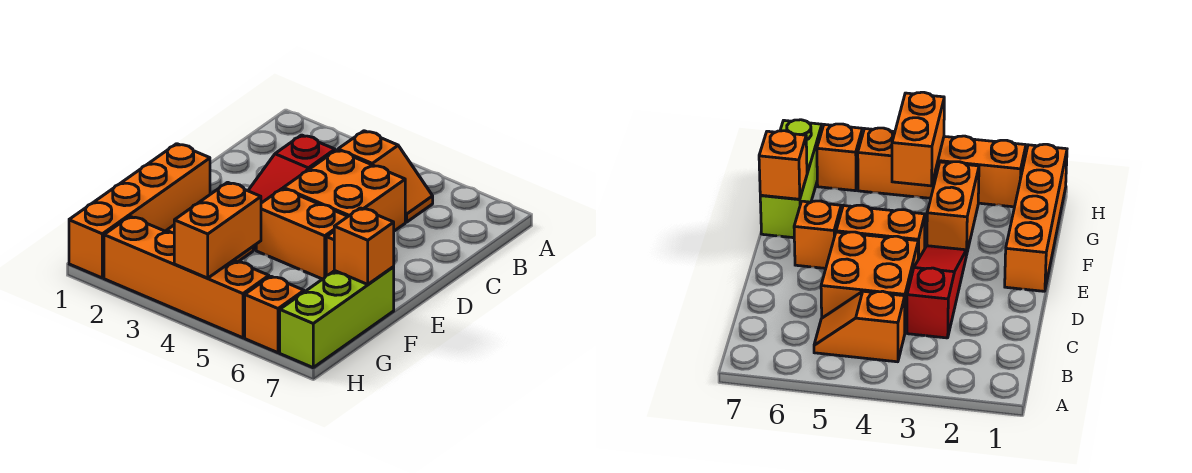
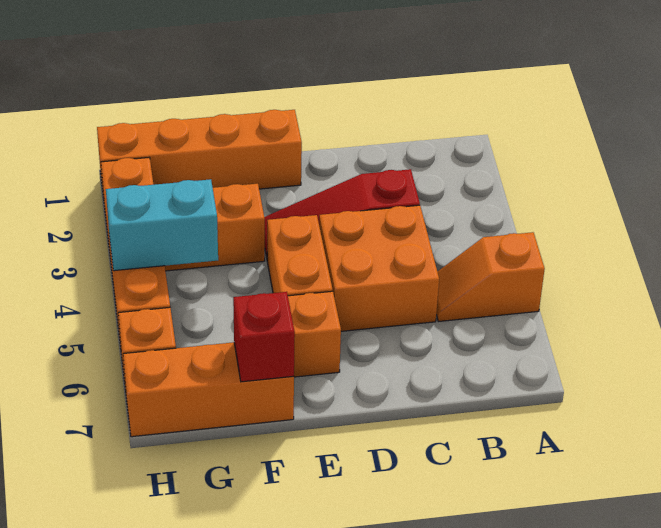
orange 1x2 slope [338,131,433,222] -> orange 1x2 slope turned to [436,232,545,322]
lime 1x3 brick [280,267,394,368] -> orange 1x3 brick [123,342,294,437]
orange 1x1 brick [334,208,394,284] -> red 1x1 brick [233,292,295,382]
orange 1x2 brick [174,182,261,278] -> cyan 1x2 brick [106,179,218,271]

